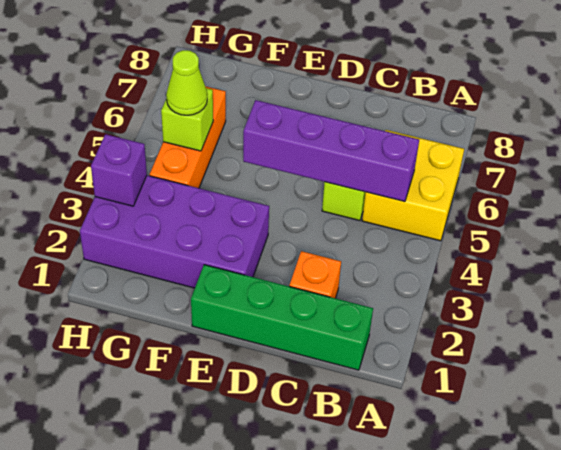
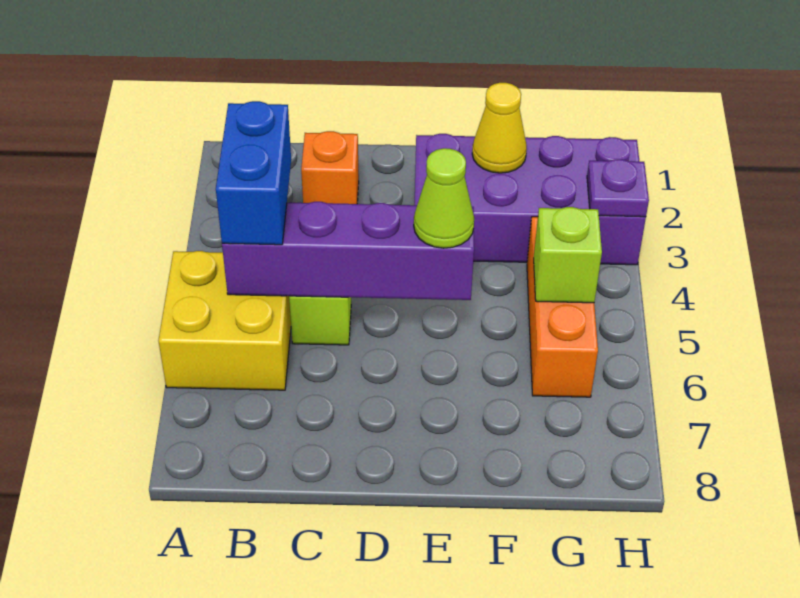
green 1x4 brick [191,265,373,370] -> none
none -> blue 1x2 brick [216,101,291,245]
none -> yellow 1x1 cone [472,83,527,173]
lime 1x1 cone [166,50,207,115] -> lime 1x1 cone moved to [414,148,474,248]
purple 1x1 brick [91,134,147,206] -> purple 1x1 plate [587,159,649,217]

